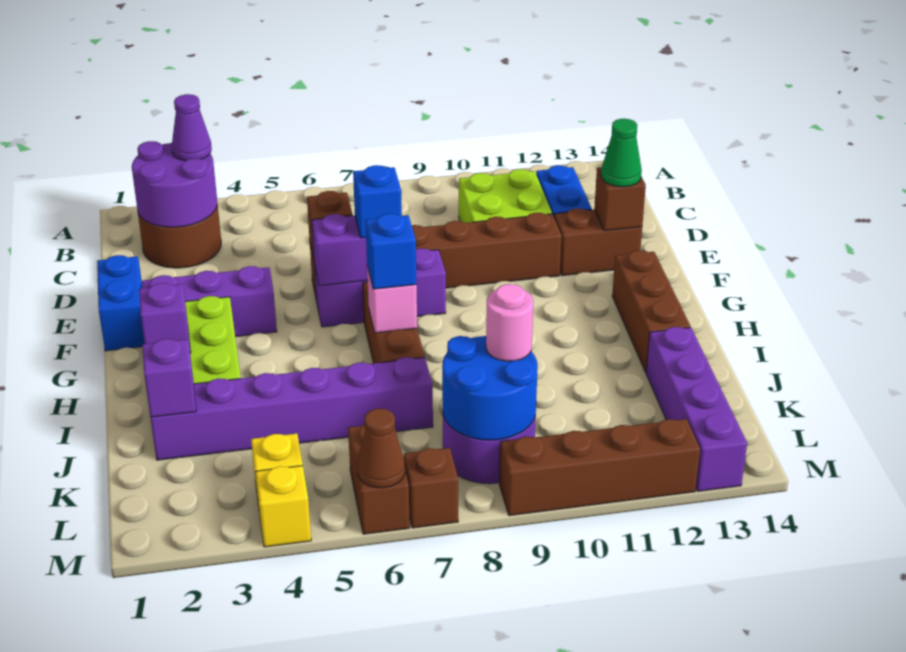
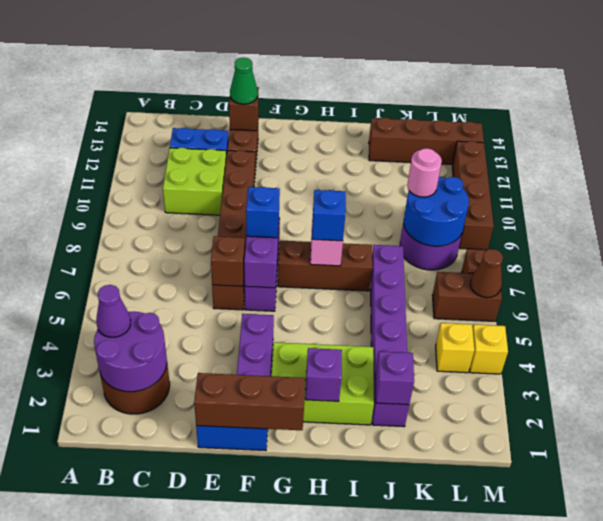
brown 1x3 brick [612,250,690,372] -> brown 1x3 brick moved to [194,373,305,430]
purple 1x4 brick [646,327,747,491] -> brown 1x4 brick [369,118,484,164]

